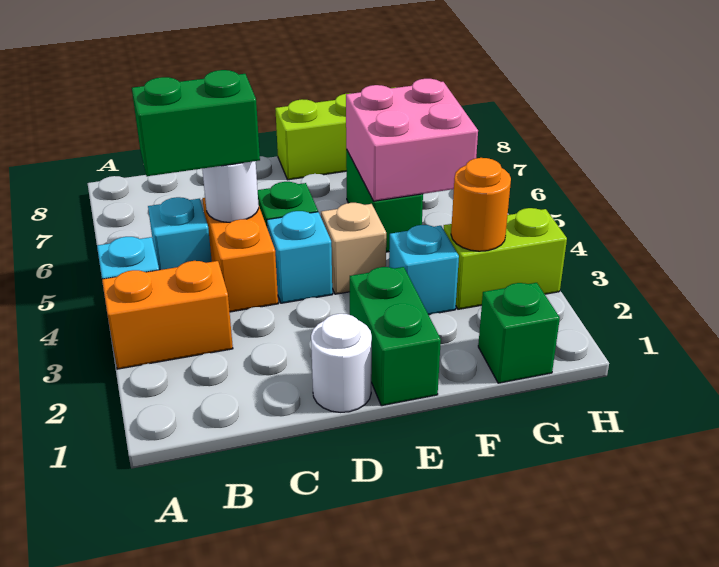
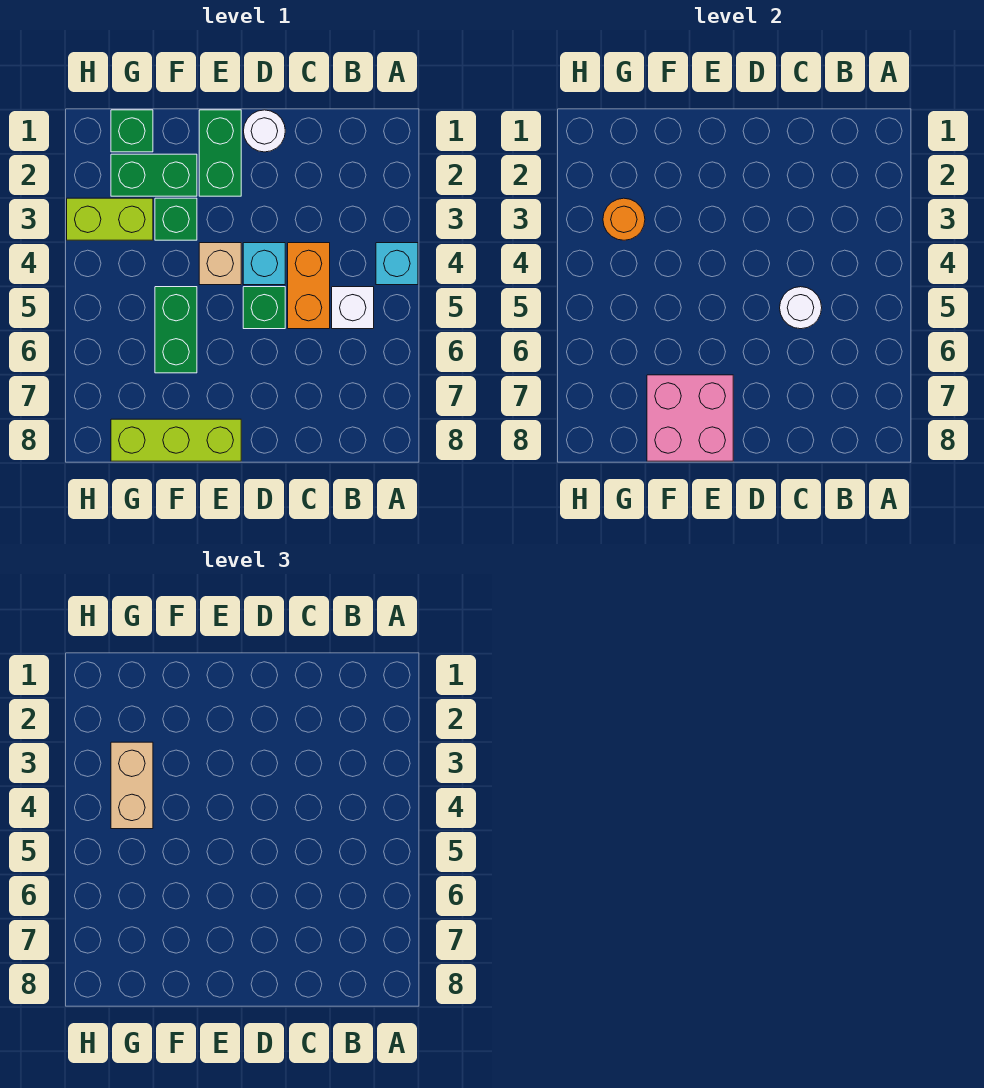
orange 1x2 brick [102,261,233,369] -> none
cyan 1x1 brick [148,197,212,270] -> white 1x1 brick [332,287,374,329]
green 1x2 brick [132,70,260,176] -> green 1x2 brick moved to [111,154,197,196]
cyan 1x1 brick [389,225,459,315] -> green 1x1 brick [155,198,197,240]
pink 2x2 brick [346,79,478,201] -> pink 2x2 brick moved to [647,375,733,461]
none -> tan 1x2 brick [111,742,153,829]

